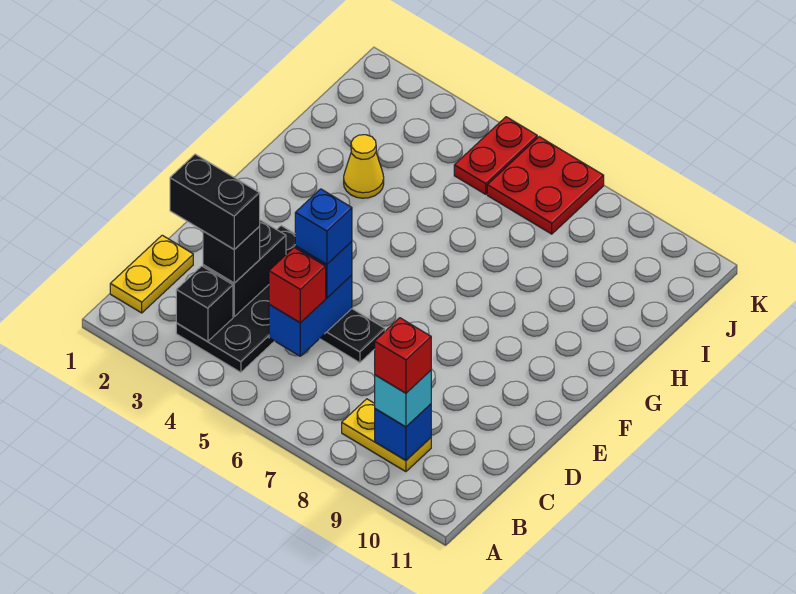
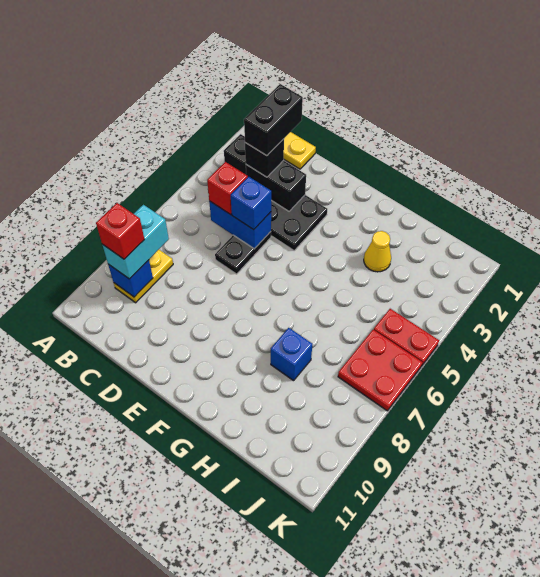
cyan 1x1 brick [375,370,431,427] -> cyan 1x2 brick [102,205,169,279]
blue 1x1 brick [295,189,352,264] -> blue 1x1 brick moved to [271,328,312,381]

